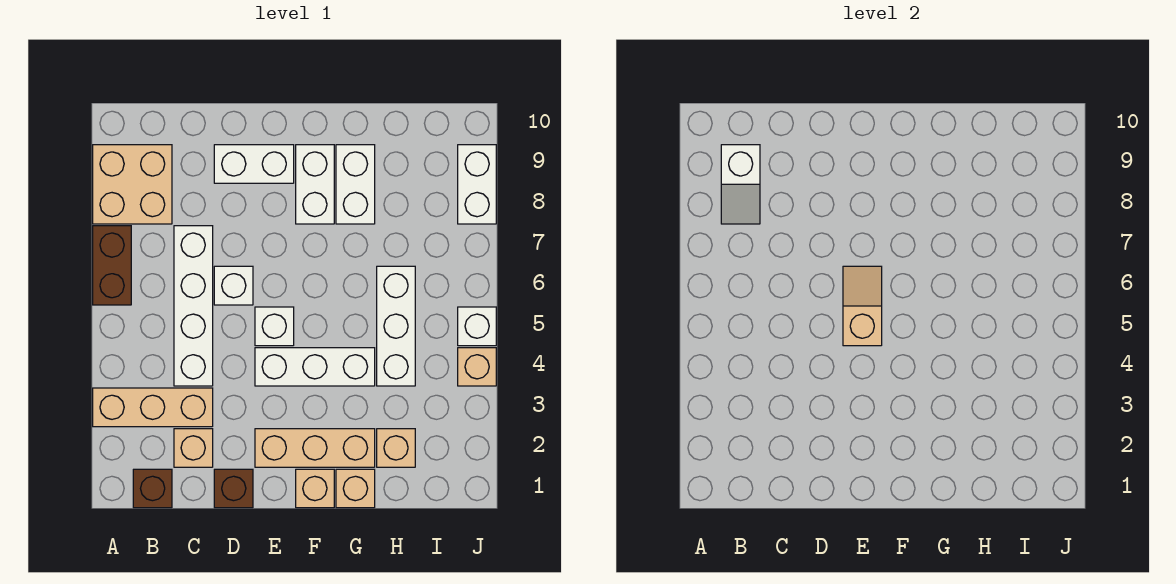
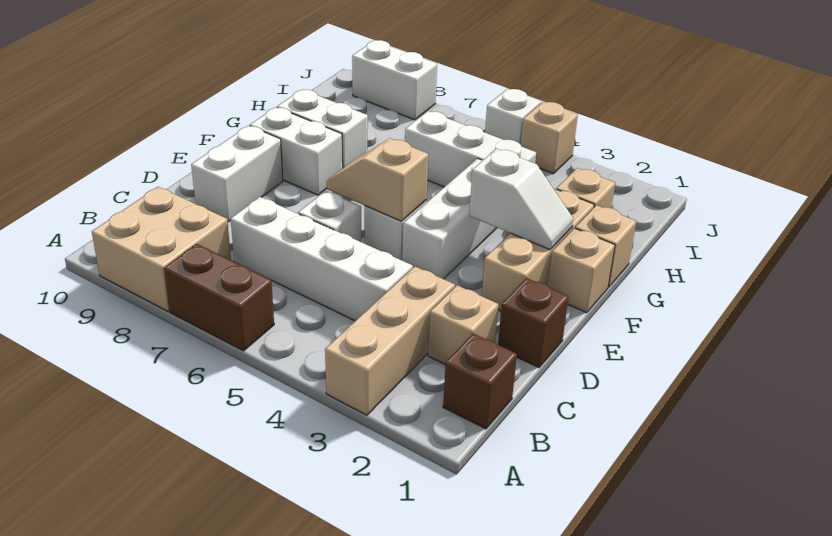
white 1x2 slope [721,145,760,224] -> white 1x2 slope moved to [469,149,573,250]

